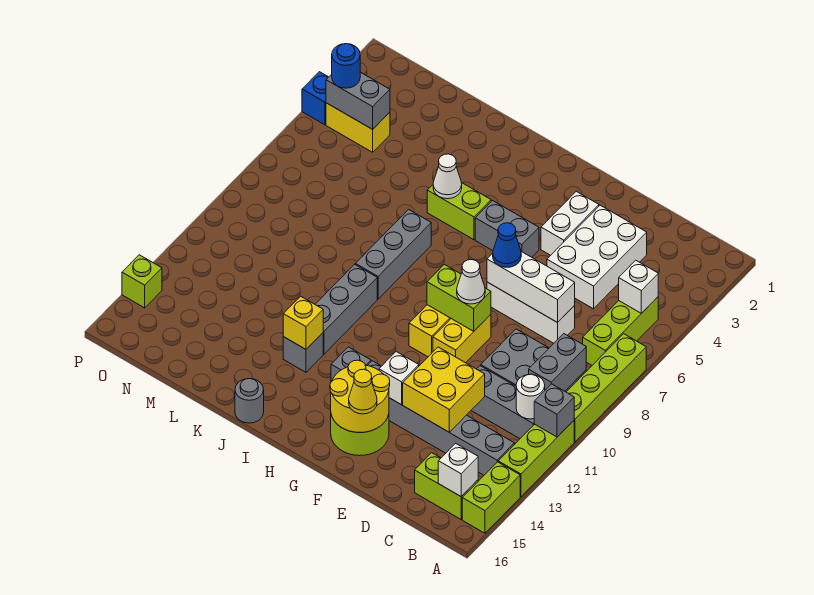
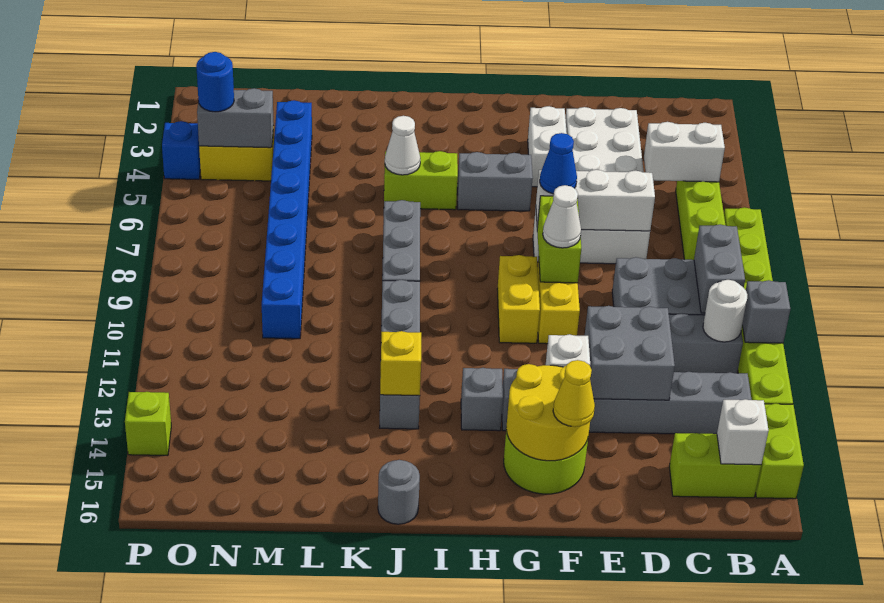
white 1x1 brick [619,260,658,313] -> white 1x2 brick [644,122,725,182]
yellow 2x2 brick [403,347,485,432] -> grey 2x2 brick [585,306,675,400]
lime 1x2 brick [427,264,491,331] -> lime 1x2 brick turned to [537,196,581,283]
none -> blue 1x8 brick [262,100,312,339]

